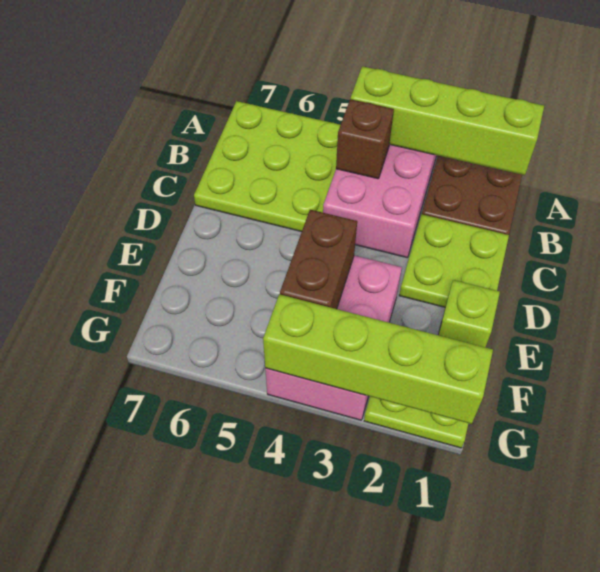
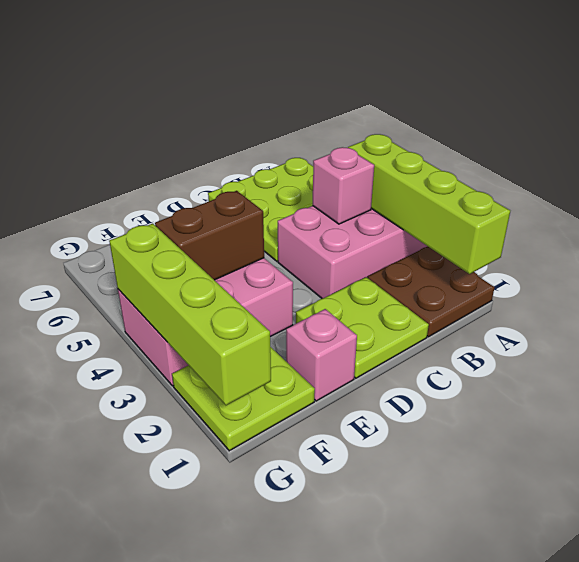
brown 1x1 brick [336,99,394,179] -> pink 1x1 brick [313,147,374,224]
lime 1x1 brick [438,280,500,347] -> pink 1x1 brick [286,309,357,401]

